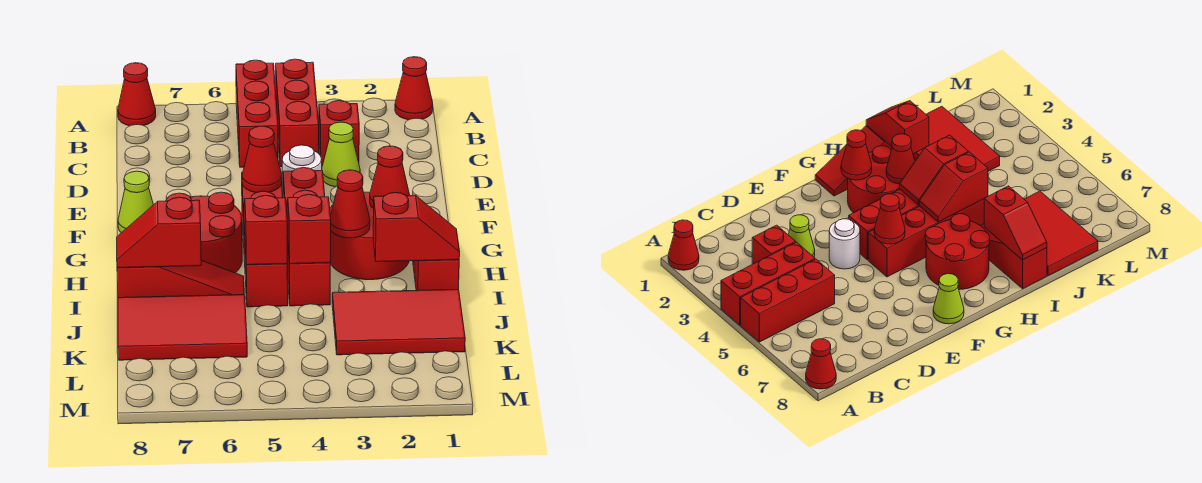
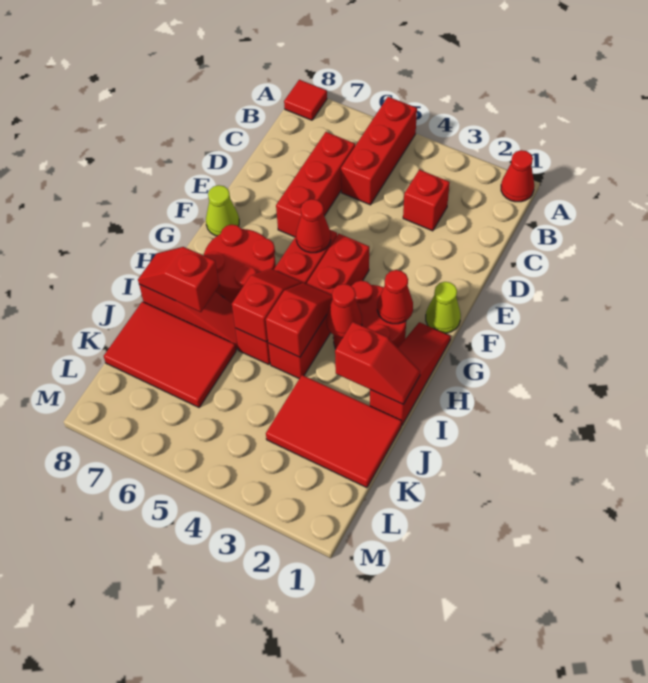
red 1x3 brick [276,59,319,167] -> red 1x3 brick moved to [276,132,355,237]
red 1x1 cone [118,63,156,126] -> red 1x1 tile [284,80,327,120]
lime 1x1 cone [322,122,360,187] -> lime 1x1 cone moved to [426,282,461,333]
white 1x1 round brick [282,145,322,192] -> none

